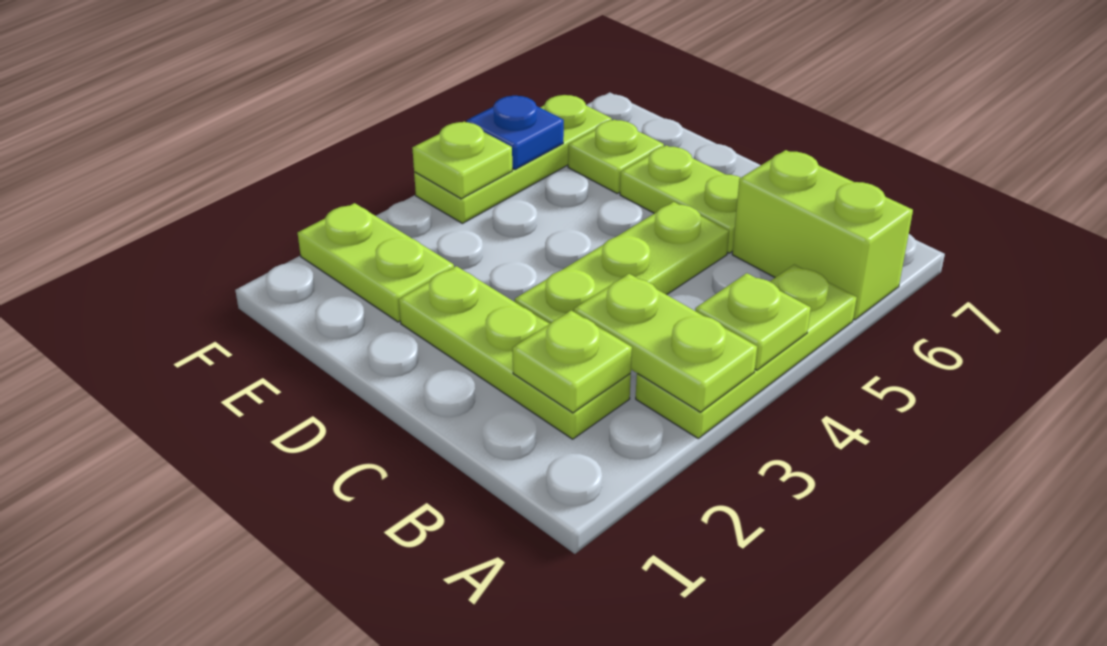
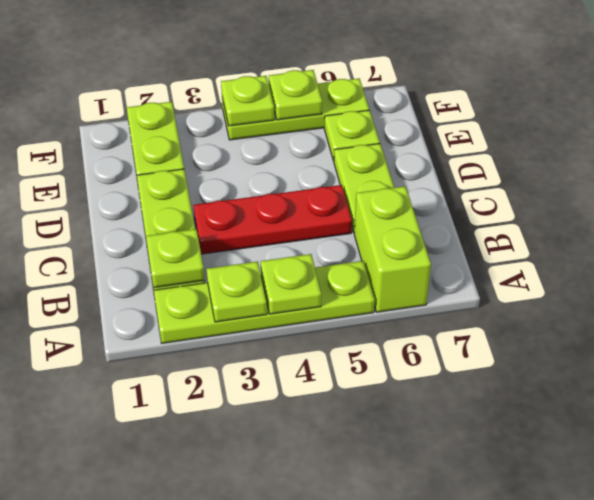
lime 1x3 plate [636,265,857,438] -> lime 1x4 plate [154,261,375,343]
lime 1x2 plate [574,274,757,412] -> lime 1x1 plate [207,262,267,322]
lime 1x3 plate [515,202,729,324] -> red 1x3 plate [193,185,352,254]
blue 1x1 plate [467,96,564,170] -> lime 1x1 plate [269,70,322,120]

